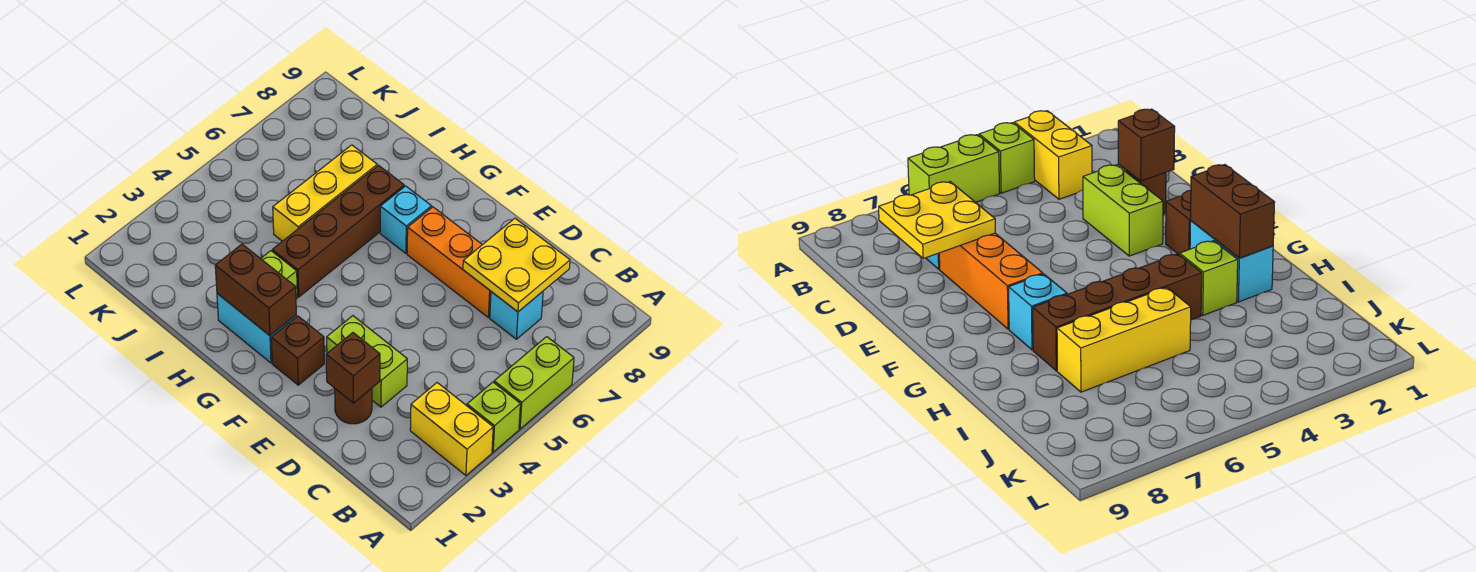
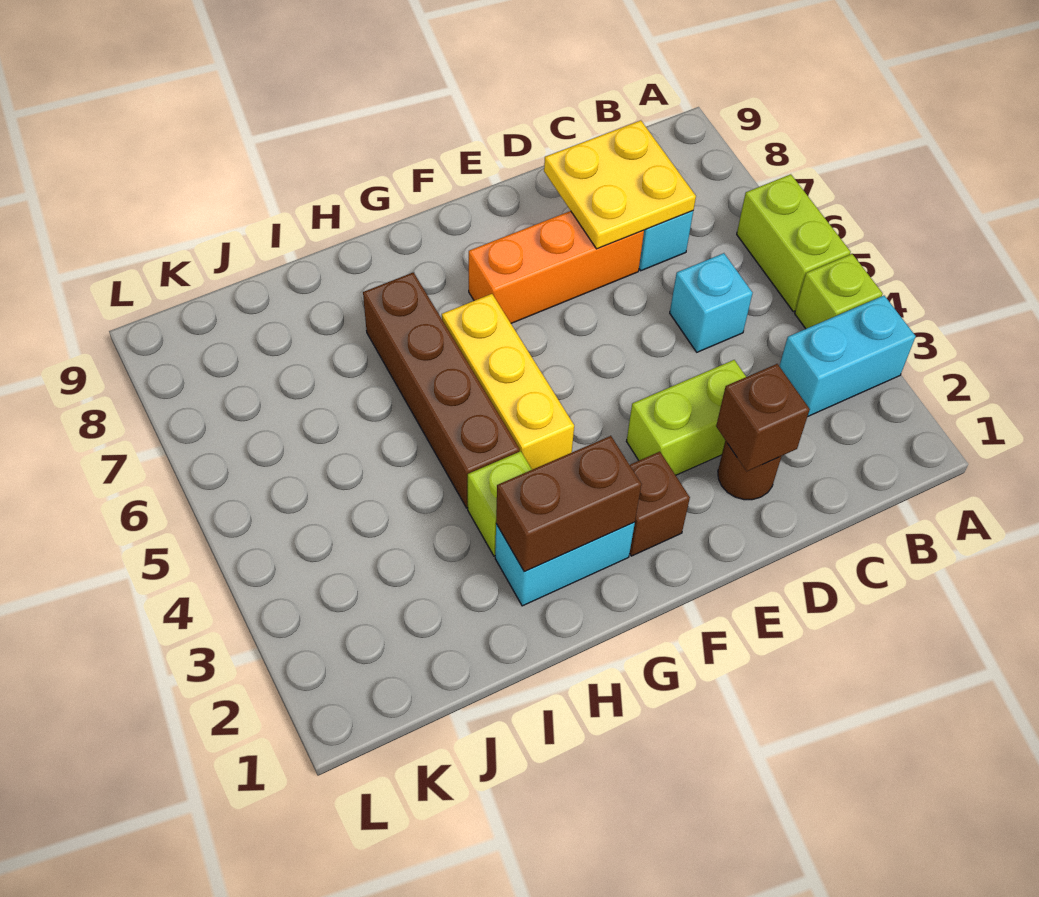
yellow 1x2 brick [410,383,493,475] -> cyan 1x2 brick [779,296,916,416]
cyan 1x1 brick [380,186,432,253] -> cyan 1x1 brick moved to [670,253,753,352]
yellow 1x3 brick [273,145,377,241] -> yellow 1x3 brick moved to [442,294,574,470]

